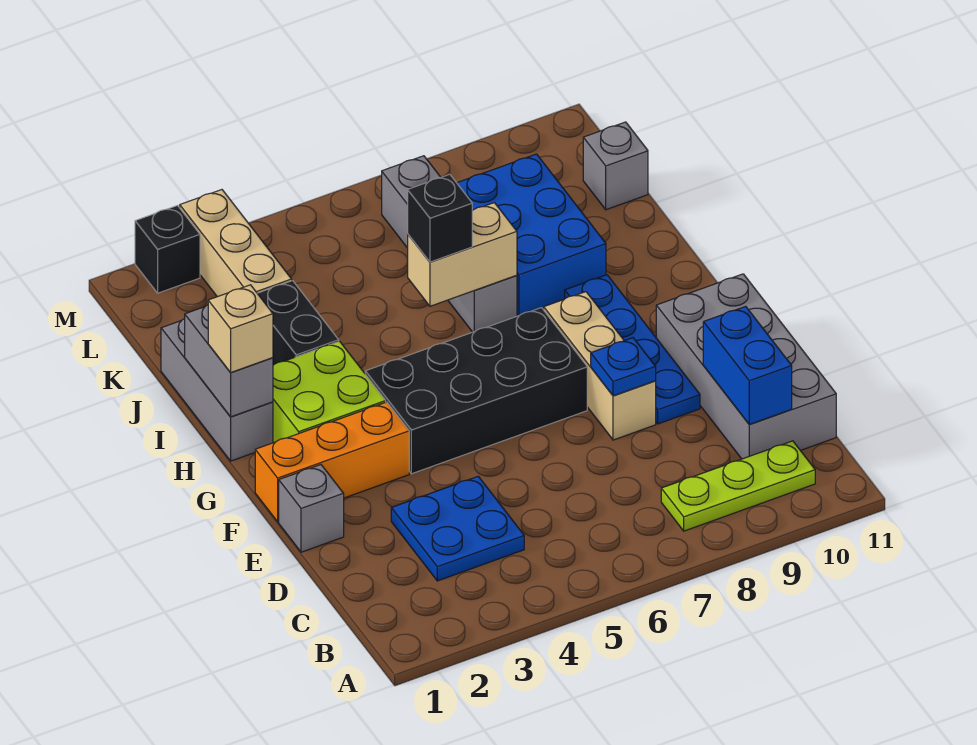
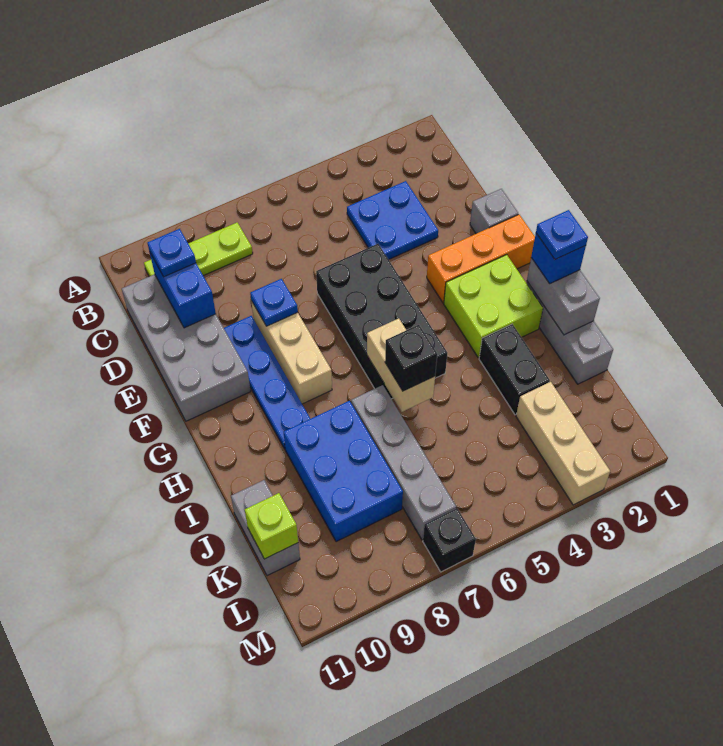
none -> blue 1x1 plate [148,229,196,277]
black 2x4 brick [365,308,587,474] -> black 2x4 brick turned to [316,244,447,399]
tan 1x1 brick [208,285,273,373] -> blue 1x1 brick [531,233,586,284]
none -> blue 1x1 plate [536,210,588,259]
tan 1x2 brick [408,203,517,306] -> tan 1x2 brick turned to [367,318,435,412]
grey 1x1 brick [583,122,648,210] -> grey 1x2 brick [231,480,300,576]
none -> lime 1x1 brick [245,493,298,559]
black 1x1 brick [135,206,200,293] -> black 1x1 brick moved to [423,508,476,572]

